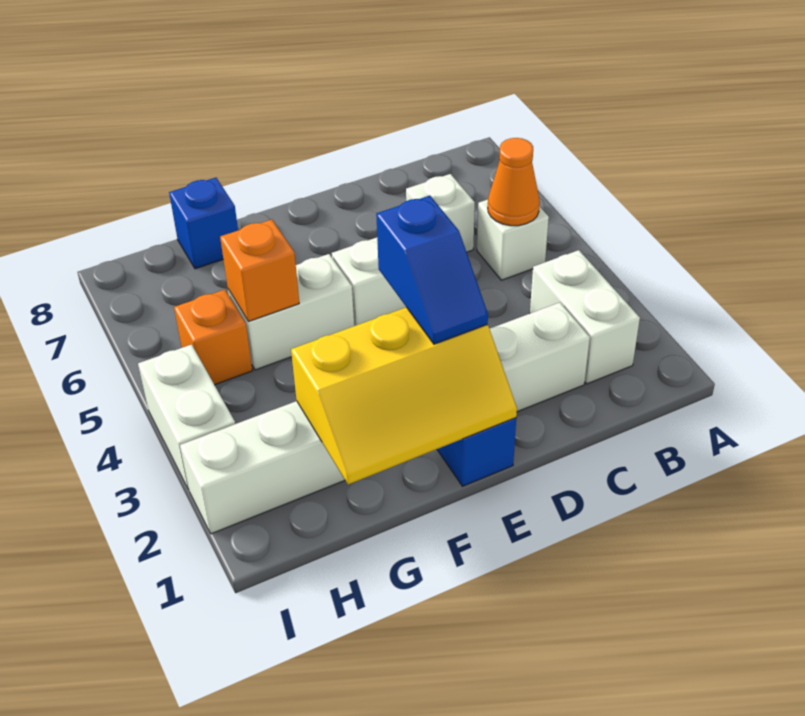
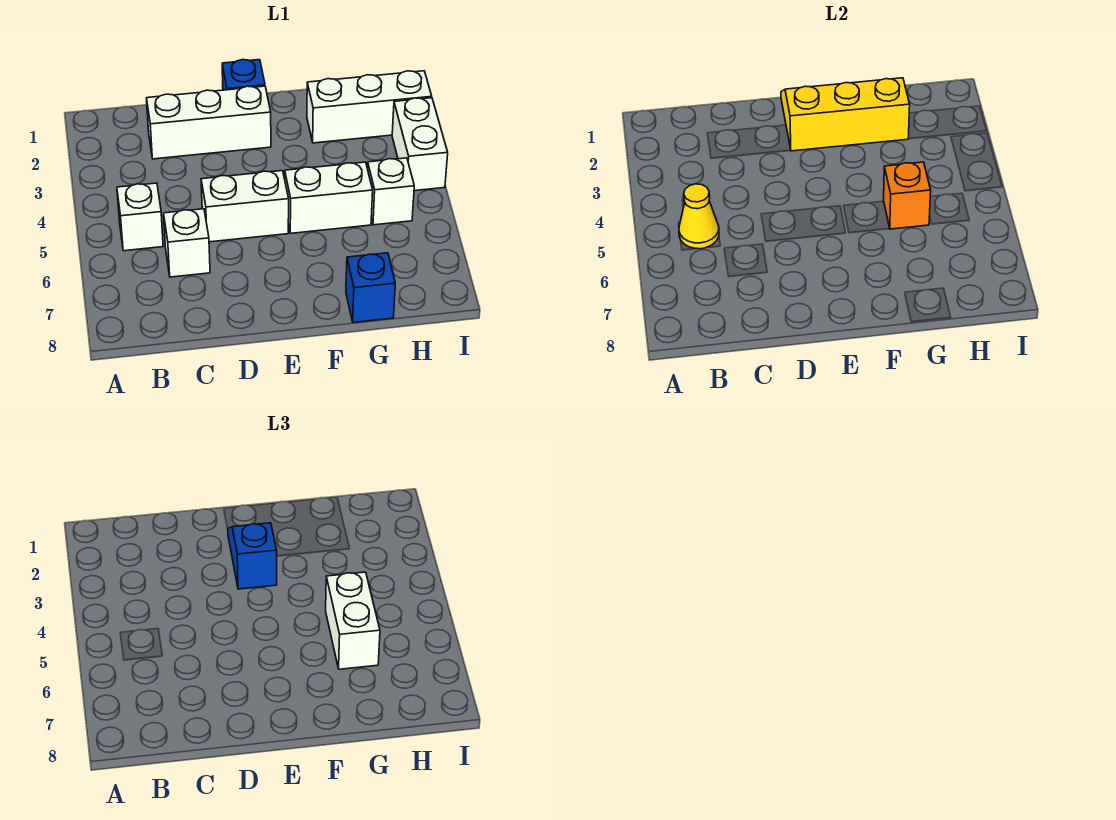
white 1x2 brick [530,250,640,384] -> white 1x2 brick moved to [326,572,380,669]
orange 1x1 cone [488,138,540,226] -> yellow 1x1 cone [679,184,719,249]
orange 1x1 brick [174,290,252,385] -> white 1x1 brick [367,158,414,225]

